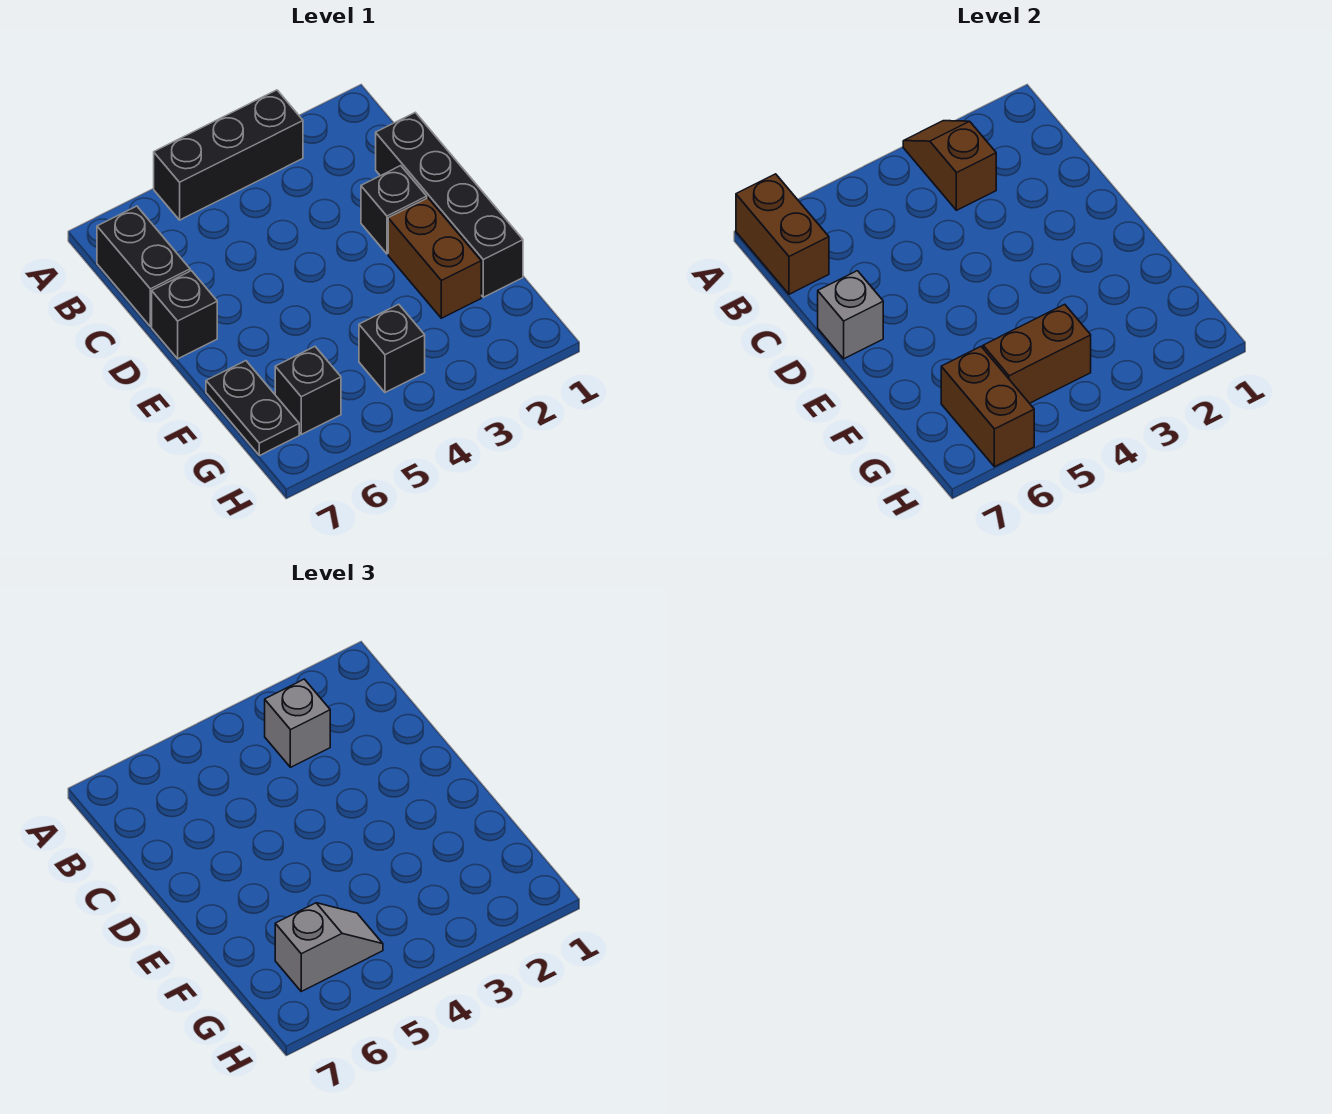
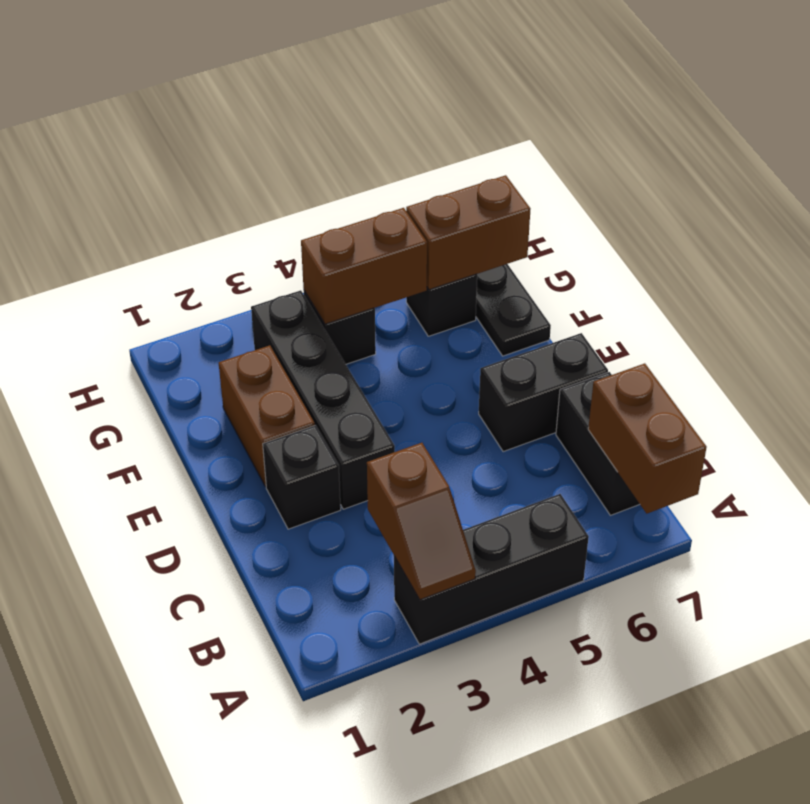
grey 1x1 brick [265,679,330,767] -> none
black 1x4 brick [376,113,523,297] -> black 1x4 brick moved to [251,290,395,509]
black 1x1 brick [152,271,217,359] -> black 1x2 brick [479,333,608,452]
grey 1x1 brick [818,271,883,359] -> none
grey 1x2 slope [275,903,383,991] -> none
brown 1x2 brick [941,347,1034,467] -> brown 1x2 brick turned to [406,175,530,290]

